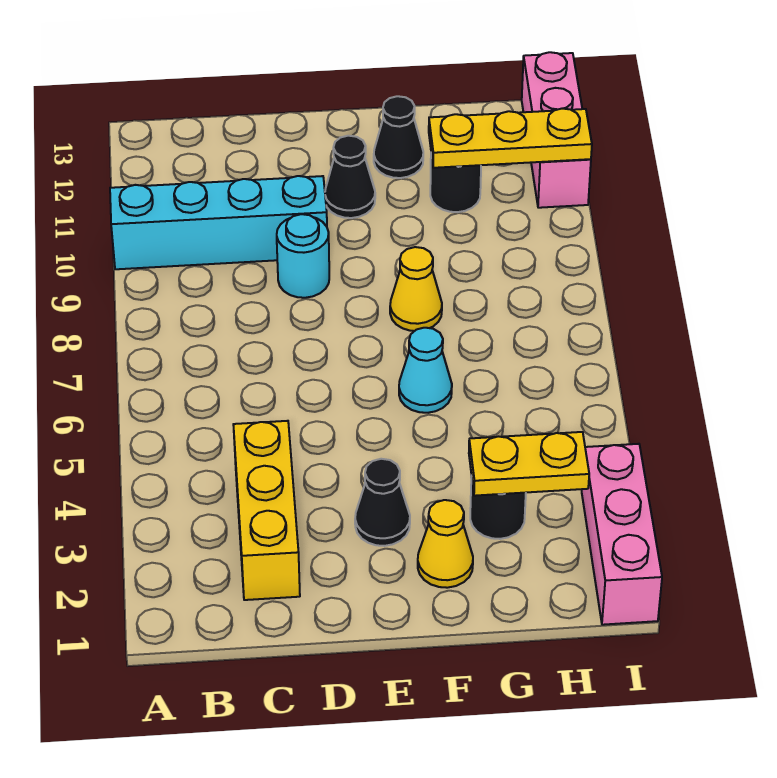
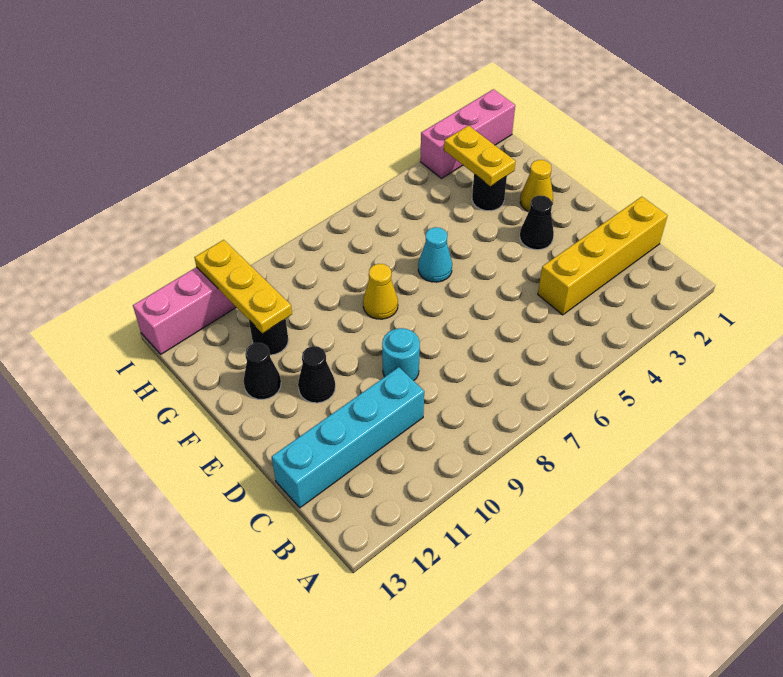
cyan 1x4 brick [110,176,327,269] -> cyan 1x4 brick turned to [272,367,424,508]
yellow 1x3 brick [233,421,300,600] -> yellow 1x4 brick [538,197,668,315]

